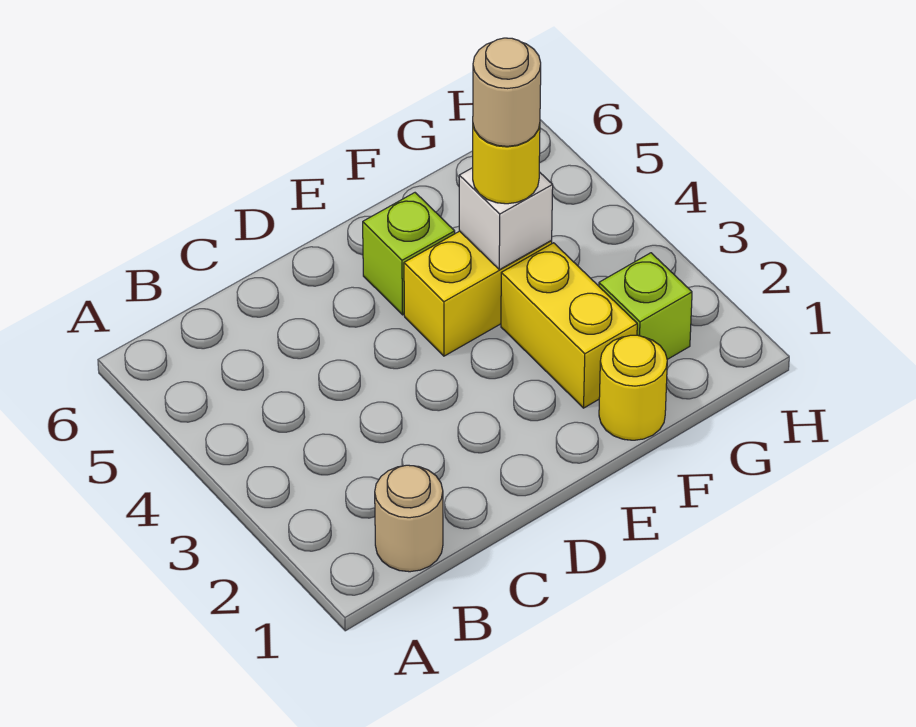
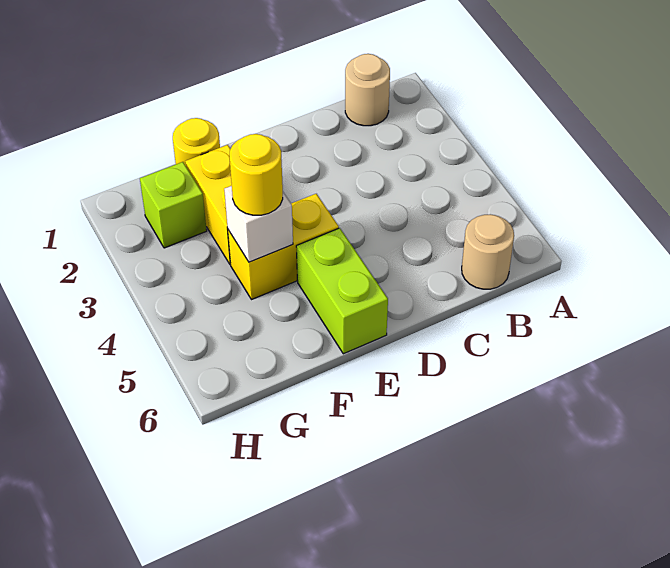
lime 1x1 brick [363,193,455,315] -> lime 1x2 brick [296,228,388,354]
tan 1x1 round brick [473,38,541,146] -> tan 1x1 round brick moved to [462,214,514,289]

